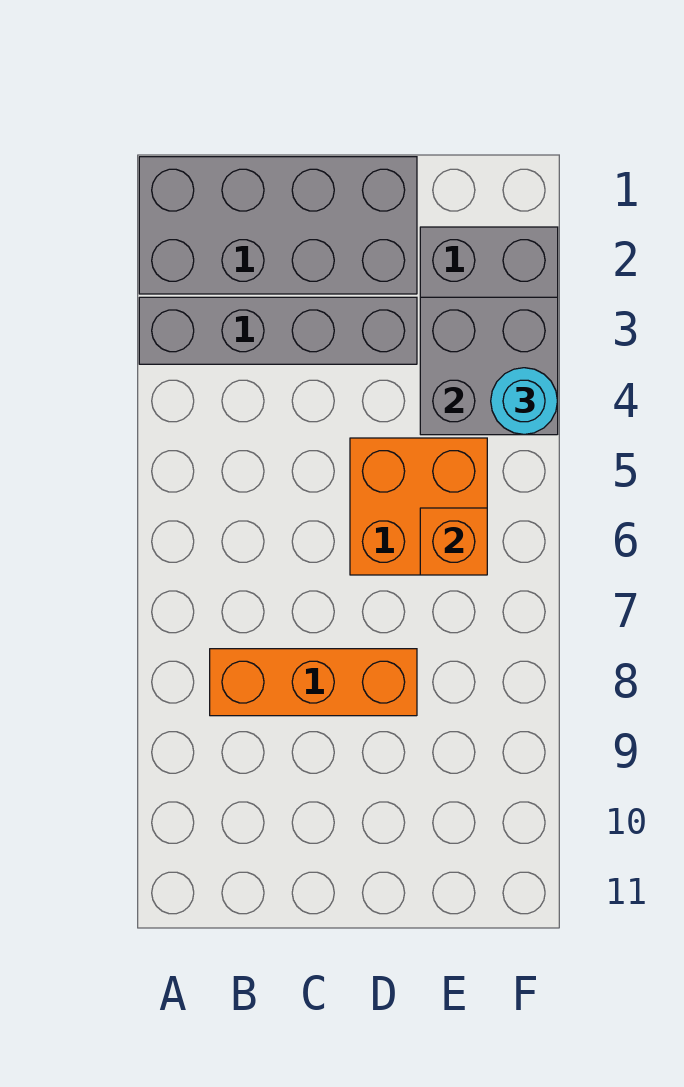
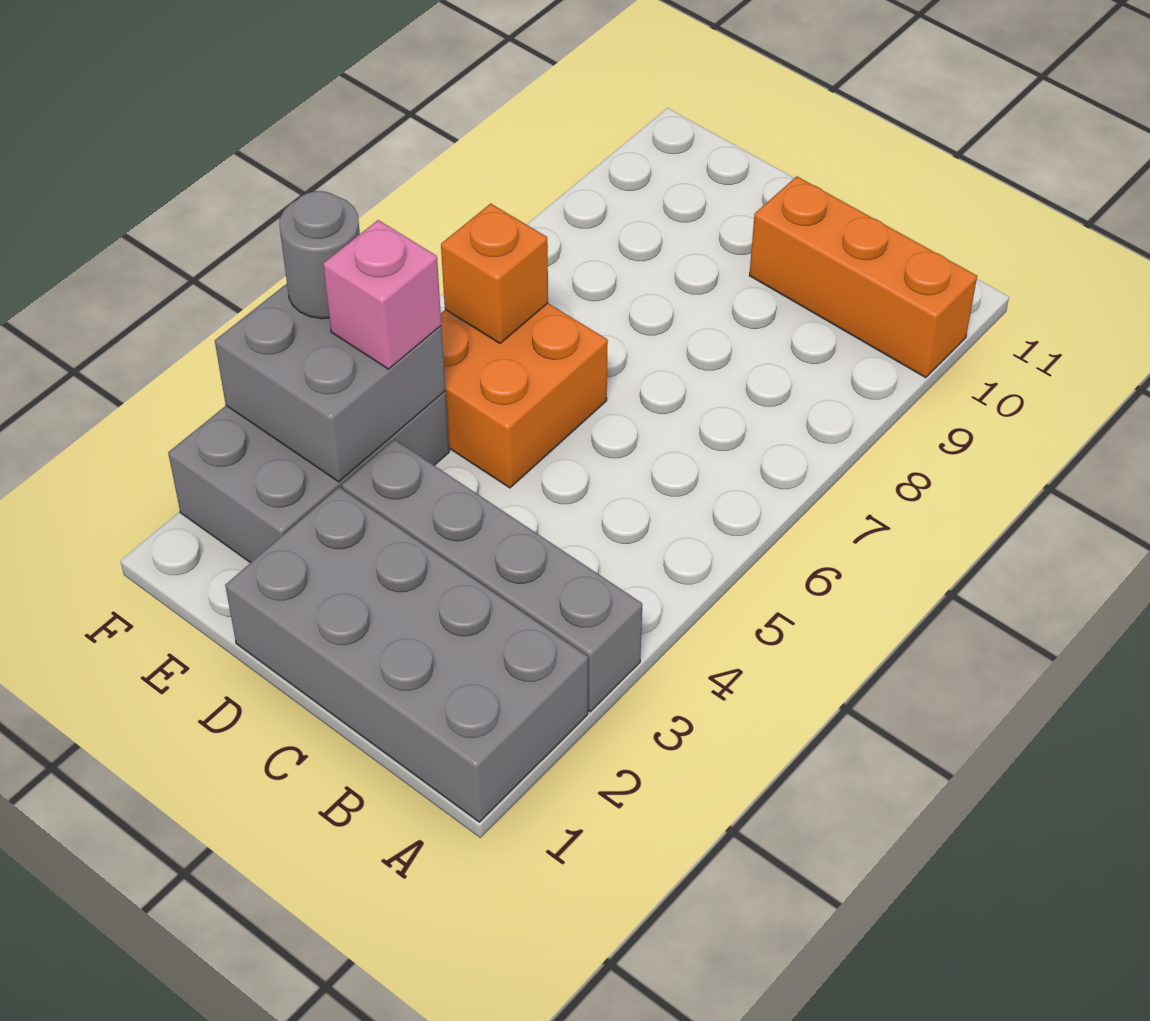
orange 1x3 brick [210,649,417,716] -> orange 1x3 brick moved to [749,176,977,377]
none -> pink 1x1 brick [323,220,441,369]
cyan 1x1 round brick [491,368,558,434] -> grey 1x1 round brick [280,191,360,319]

